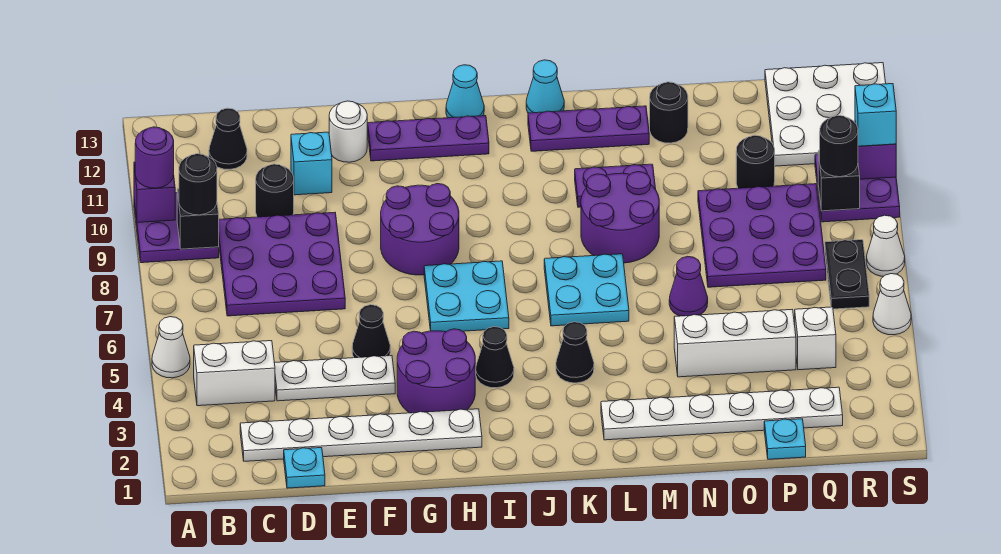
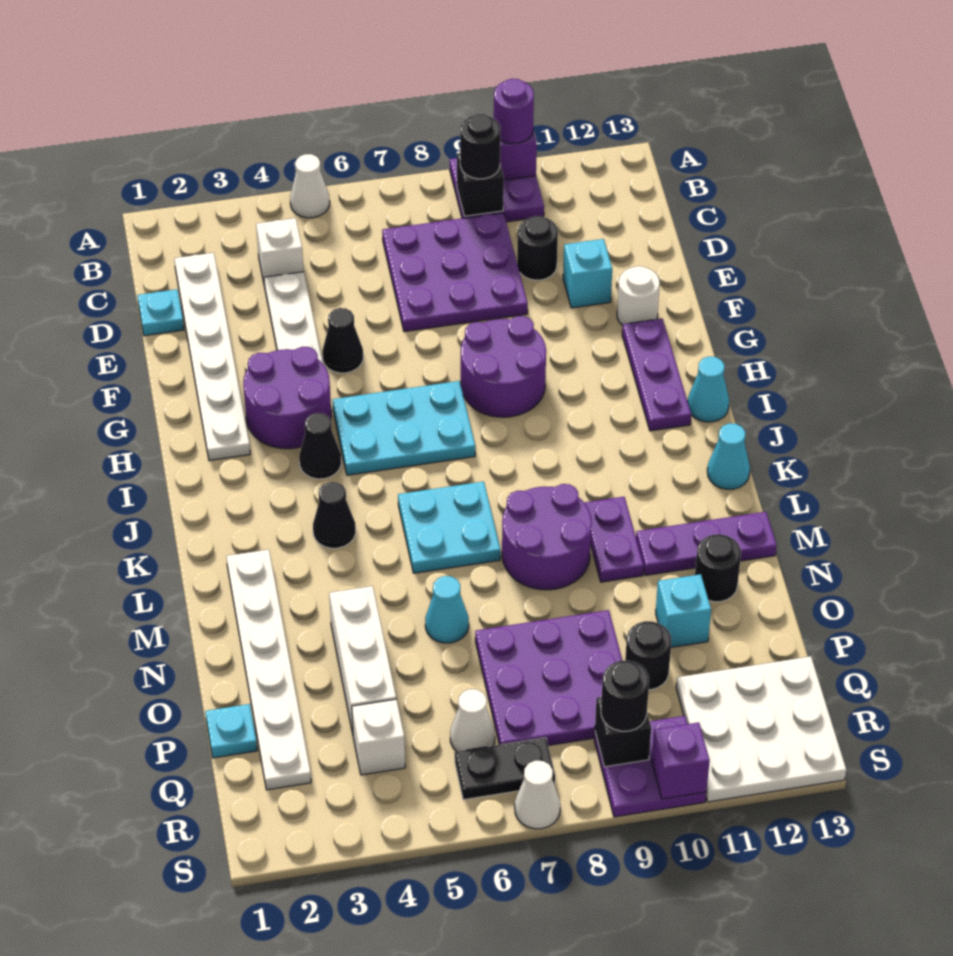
white 1x2 brick [194,341,275,406] -> white 1x1 brick [256,218,304,286]
black 1x1 cone [209,108,247,169] -> none
cyan 2x2 plate [424,261,509,332] -> cyan 2x3 plate [333,381,475,475]
purple 1x3 plate [528,106,649,151] -> purple 1x3 plate turned to [636,512,777,576]
purple 1x1 cone [669,256,708,316] -> cyan 1x1 cone [425,576,469,643]
white 1x1 cone [873,274,911,335] -> white 1x1 cone moved to [450,689,495,752]
cyan 1x1 brick [855,84,896,146] -> cyan 1x1 brick moved to [656,574,711,647]

